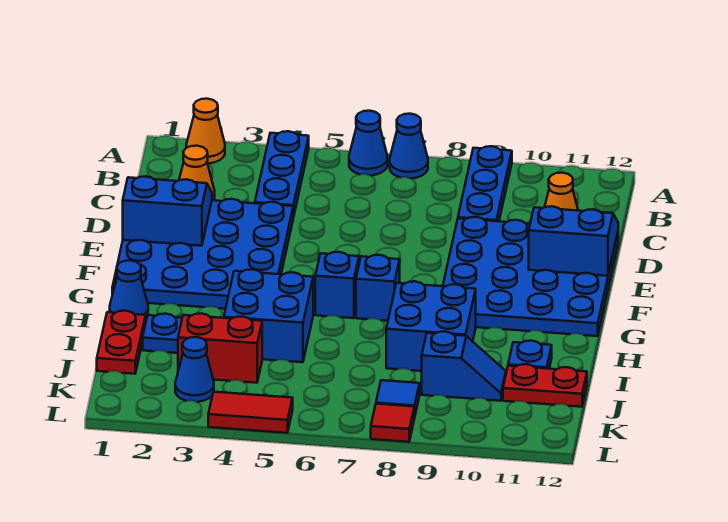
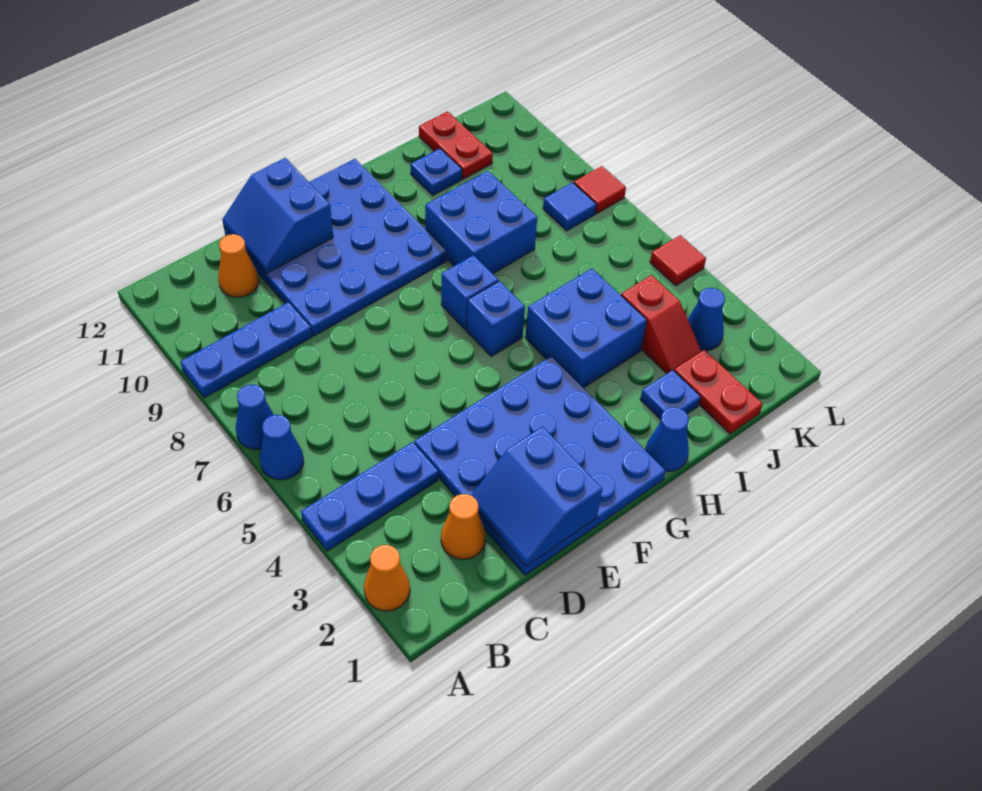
red 1x2 plate [97,311,146,374] -> red 1x2 plate turned to [674,350,763,434]
red 1x2 brick [178,313,262,383] -> red 1x2 slope [621,275,701,373]
blue 1x2 slope [422,331,506,401] -> none
red 1x2 tile [208,392,293,433] -> red 1x1 tile [650,235,706,286]

